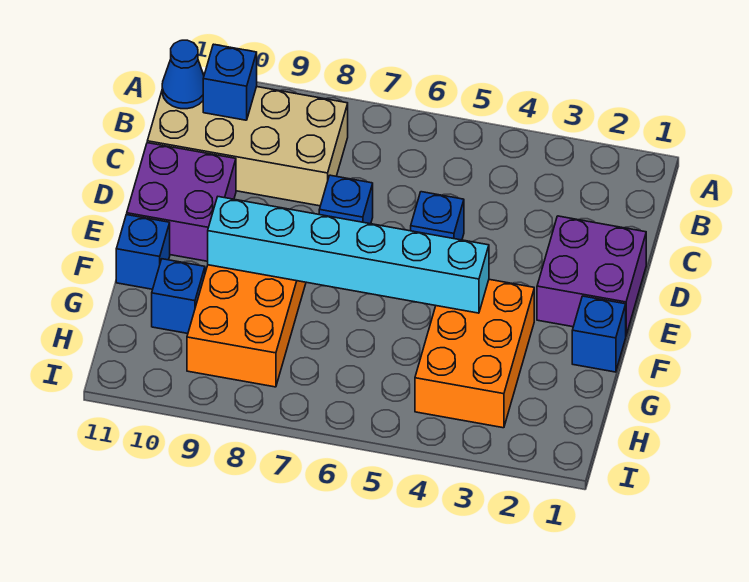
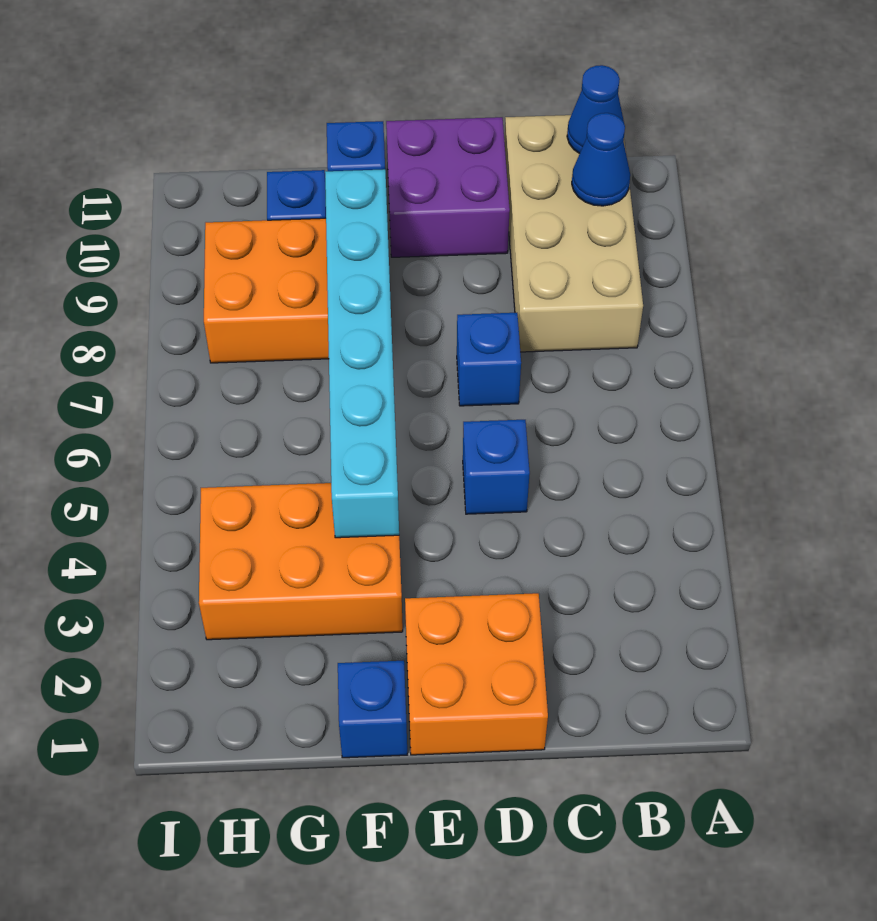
blue 1x1 brick [203,44,257,120] -> blue 1x1 cone [572,113,630,206]
purple 2x2 brick [537,216,646,335] -> orange 2x2 brick [405,593,548,755]

